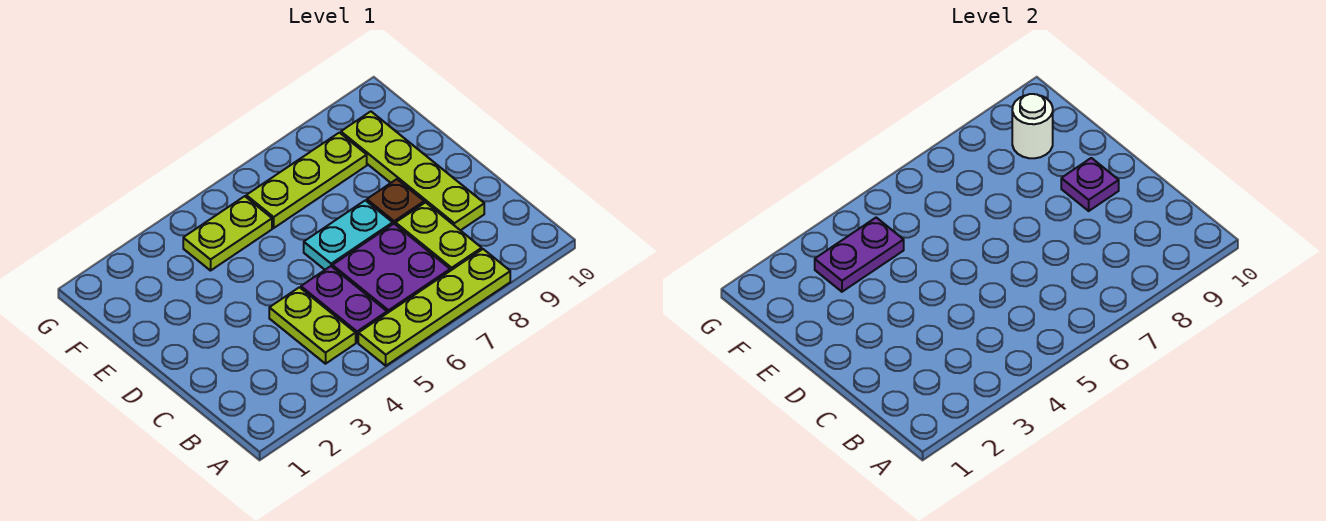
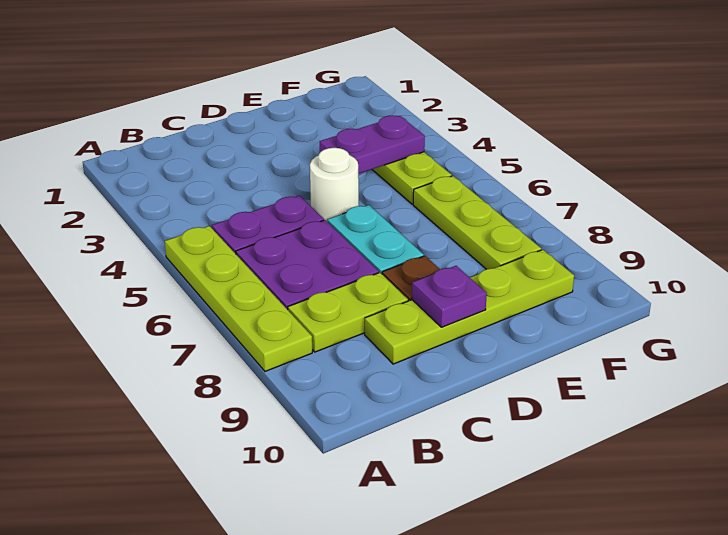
lime 1x2 plate [269,287,356,364] -> none
purple 1x2 plate [815,218,904,292] -> purple 1x2 plate turned to [320,115,425,174]
white 1x1 round brick [1012,94,1053,158] -> white 1x1 round brick moved to [310,148,359,221]

